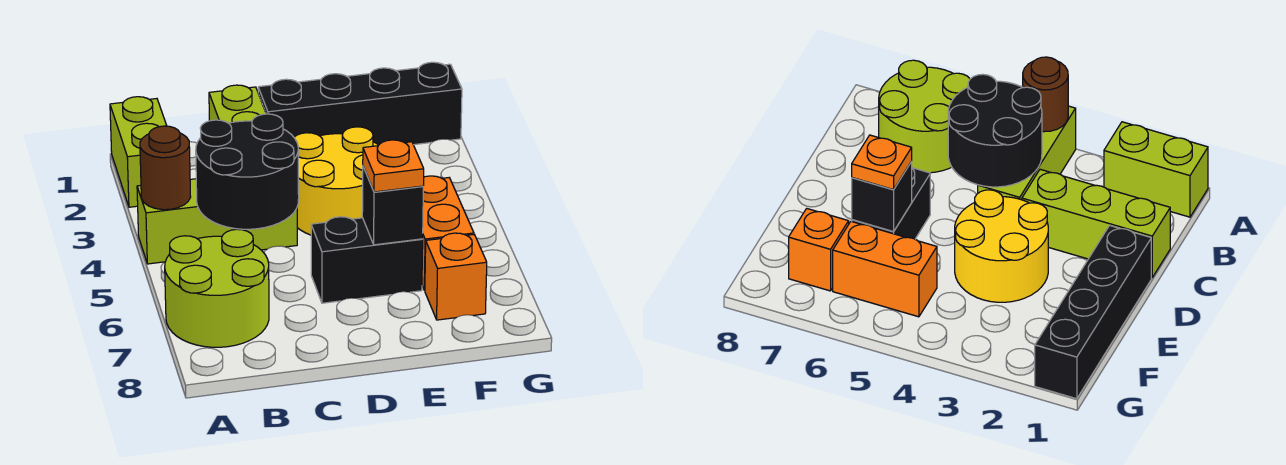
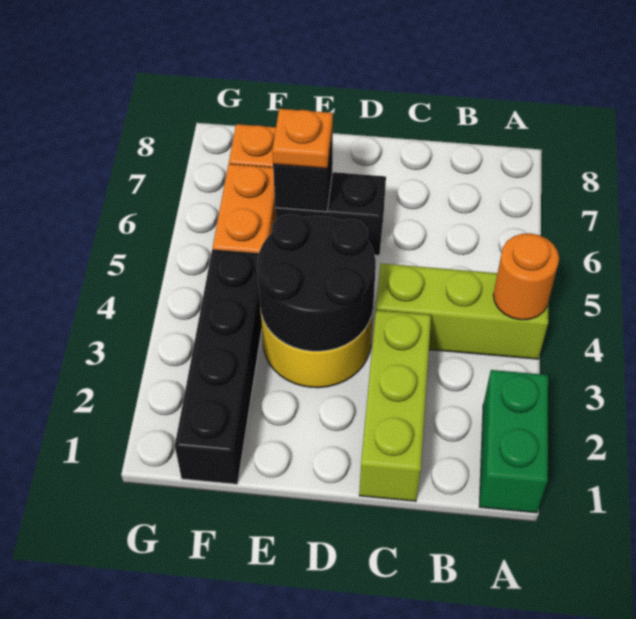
lime 1x2 brick [110,97,167,207] -> green 1x2 brick [479,370,548,513]
brown 1x1 round brick [140,126,191,210] -> orange 1x1 round brick [493,233,559,320]
lime 2x2 round brick [165,229,269,347] -> none
black 2x2 round brick [196,114,299,229] -> black 2x2 round brick moved to [257,214,376,351]
black 1x4 brick [258,62,462,145] -> black 1x4 brick turned to [175,249,262,484]

